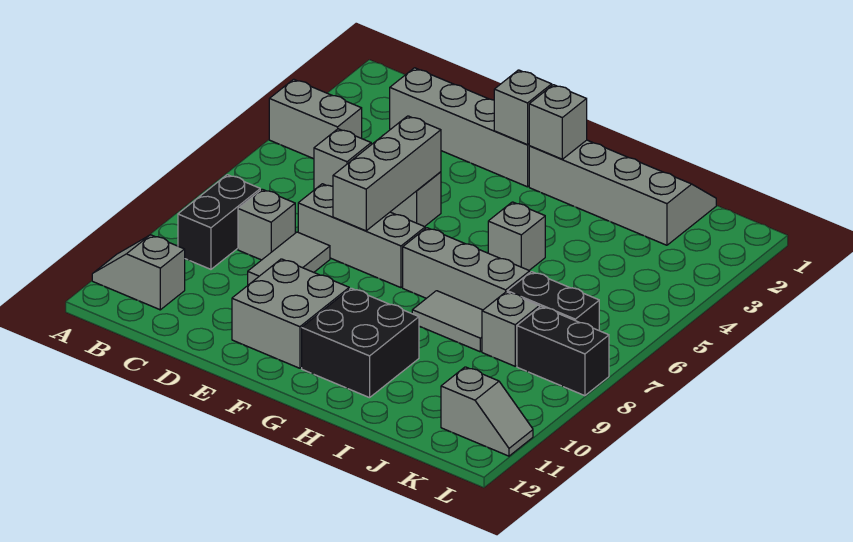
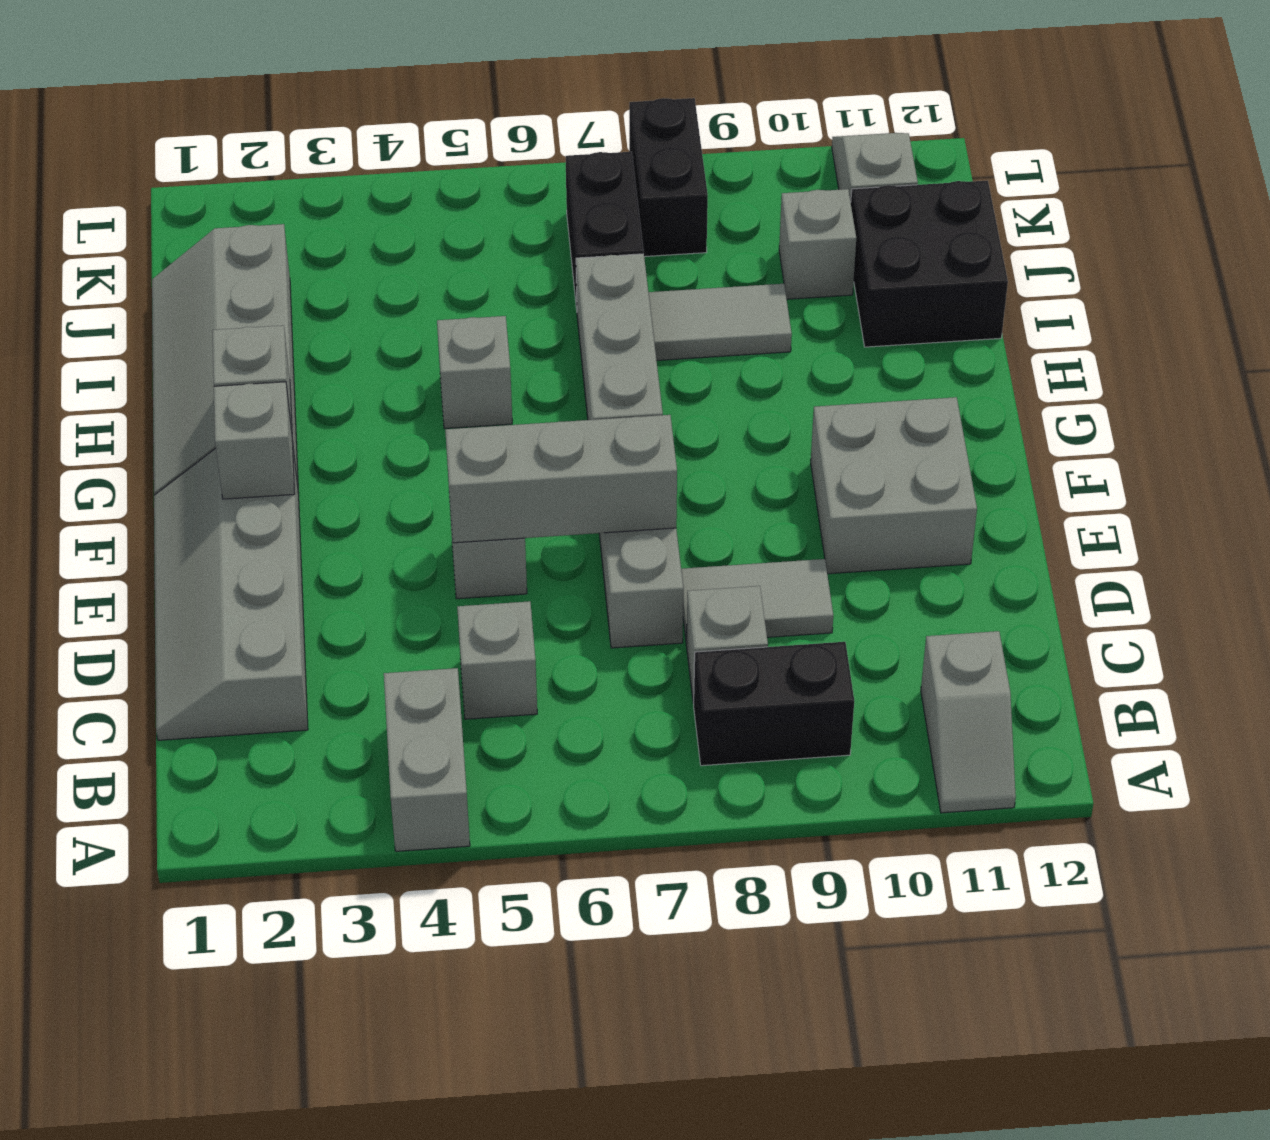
black 2x2 brick [302,288,419,398] -> black 2x2 brick moved to [851,180,1008,347]
grey 1x2 tile [412,291,483,352] -> grey 1x2 tile turned to [648,284,792,360]
grey 1x1 brick [482,292,539,366] -> grey 1x1 brick moved to [779,189,856,299]

